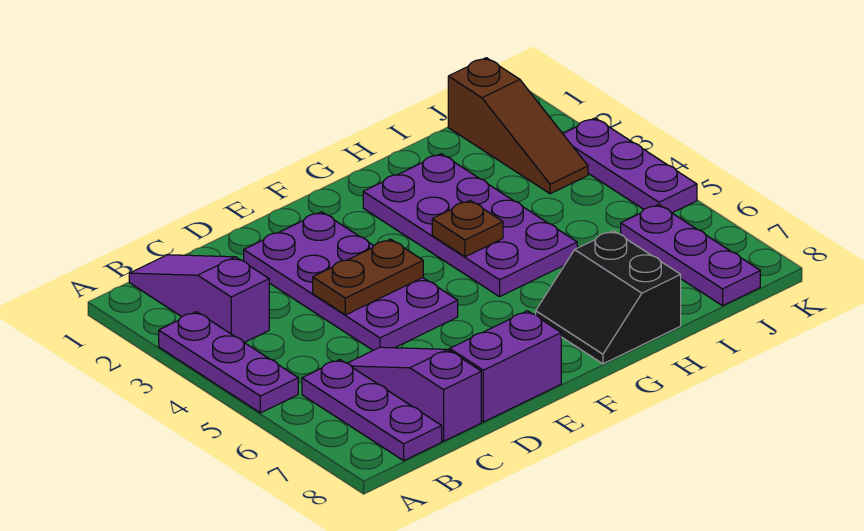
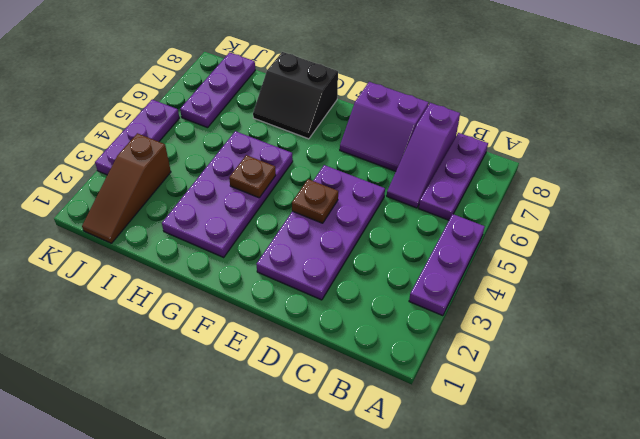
purple 1x3 slope [129,255,269,343] -> none
brown 1x2 plate [313,239,423,315] -> brown 1x1 plate [292,179,338,223]
black 2x2 slope [536,231,681,364] -> black 2x2 slope turned to [253,52,338,139]
brown 1x3 slope [448,58,588,194] -> brown 1x3 slope turned to [82,133,171,243]

